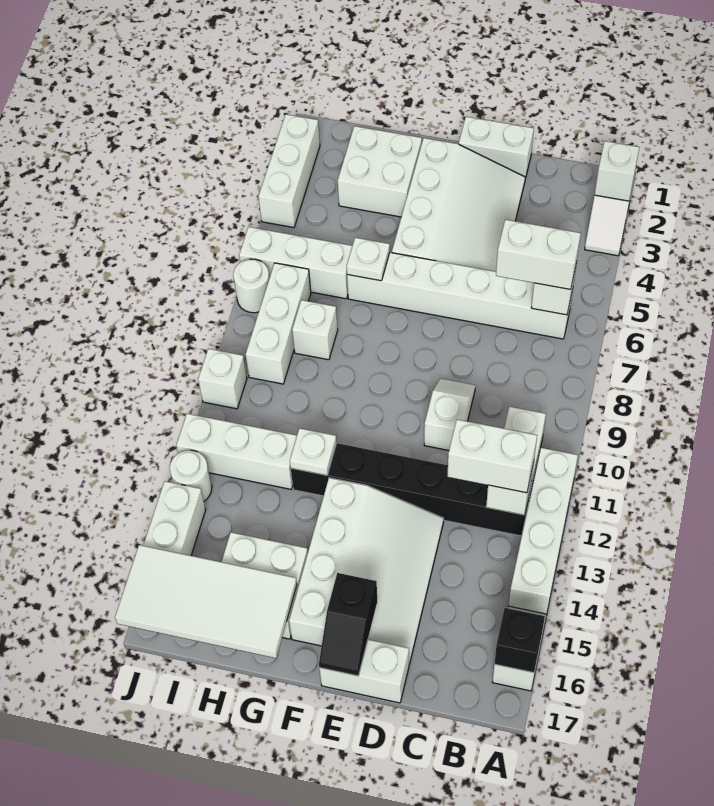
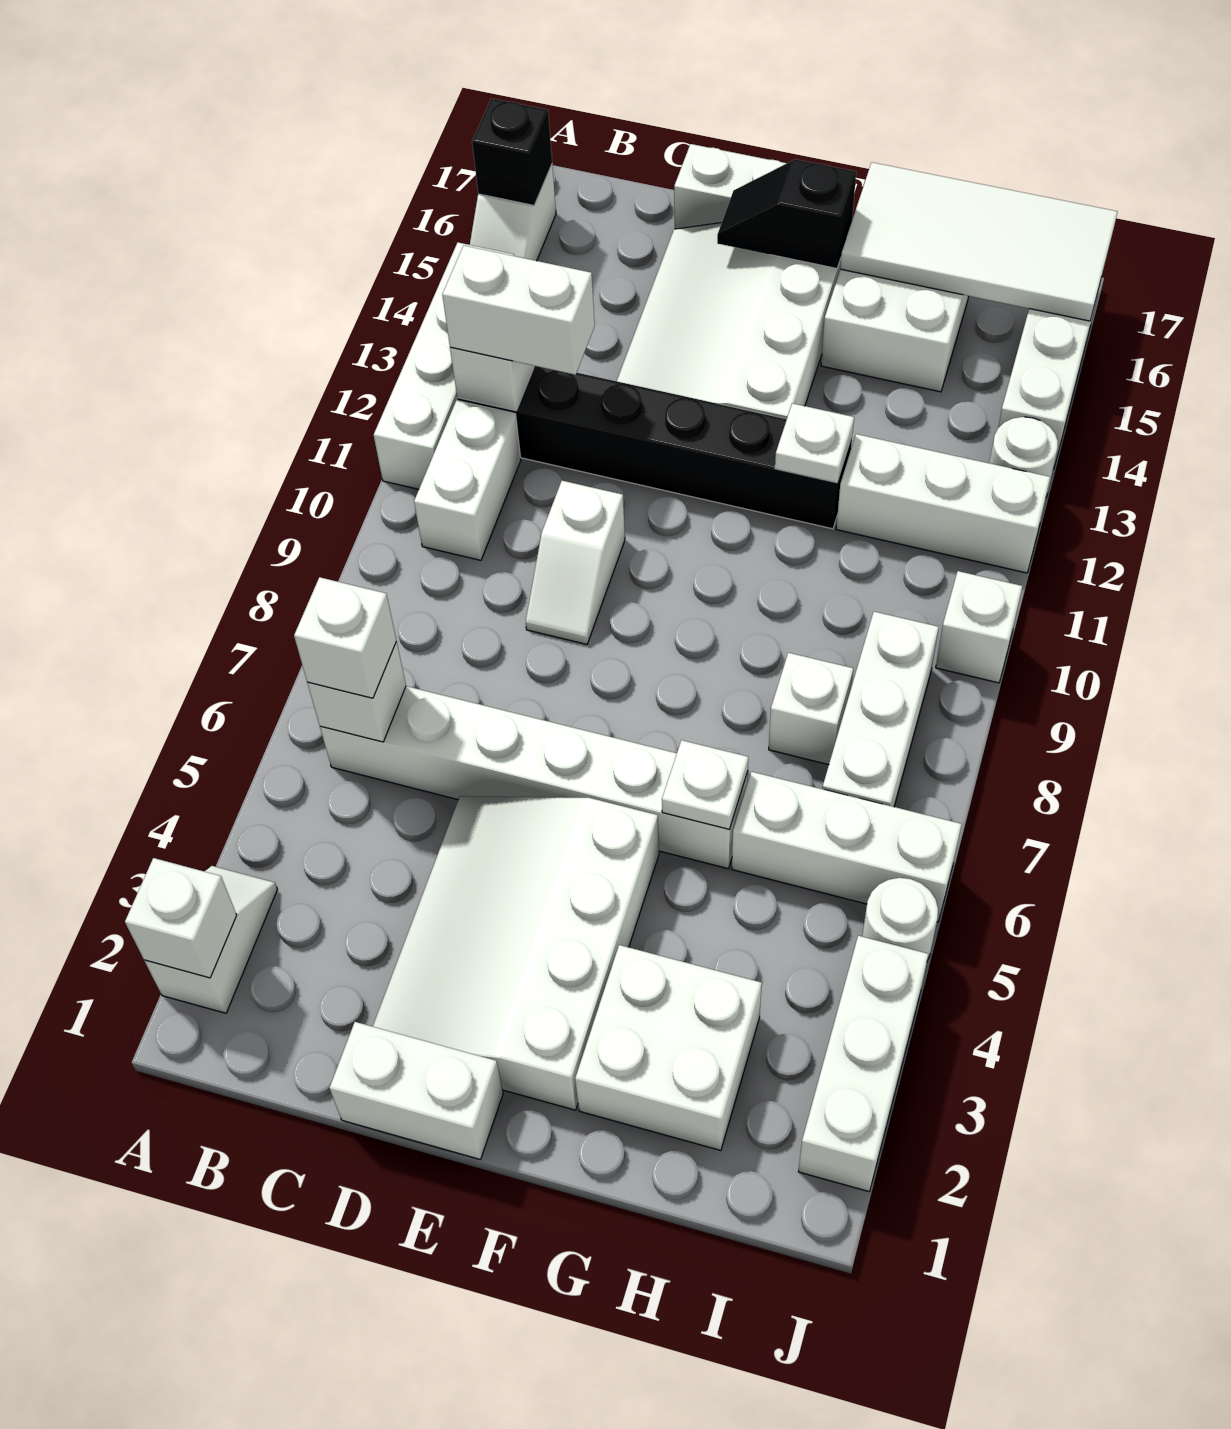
white 1x2 brick [496,220,581,289] -> white 1x1 brick [294,577,396,698]
black 1x2 slope [319,573,377,676] -> black 1x2 slope turned to [717,159,856,268]
white 1x1 round brick [233,259,269,313] -> white 1x1 round brick moved to [862,878,938,960]

